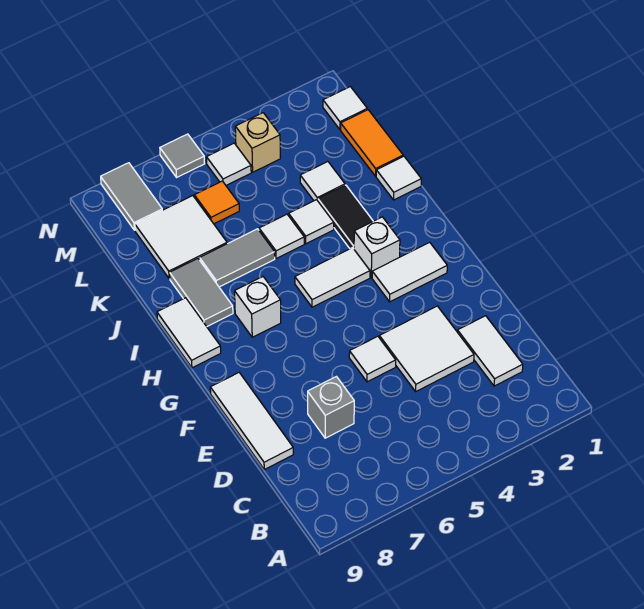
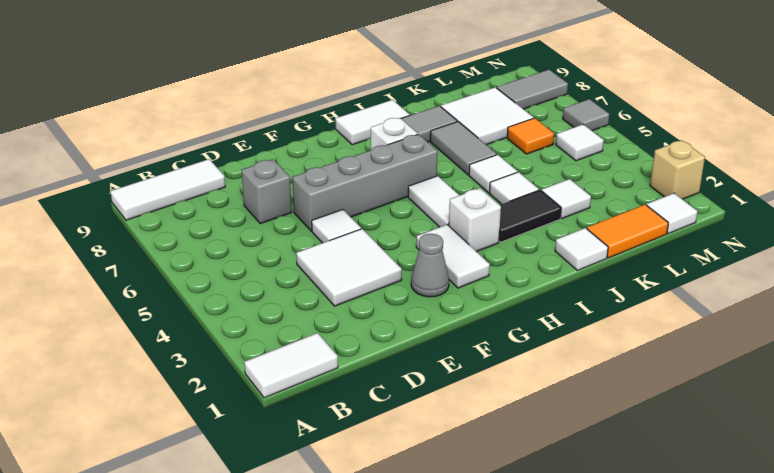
white 1x2 tile [458,316,523,386] -> white 1x2 tile moved to [244,333,338,398]
white 1x3 tile [210,373,293,470] -> white 1x3 tile moved to [111,159,225,220]
none -> grey 1x4 brick [292,134,437,231]
none -> grey 1x1 cone [411,234,449,297]
tan 1x1 brick [235,113,280,172] -> tan 1x1 brick moved to [650,140,705,199]

